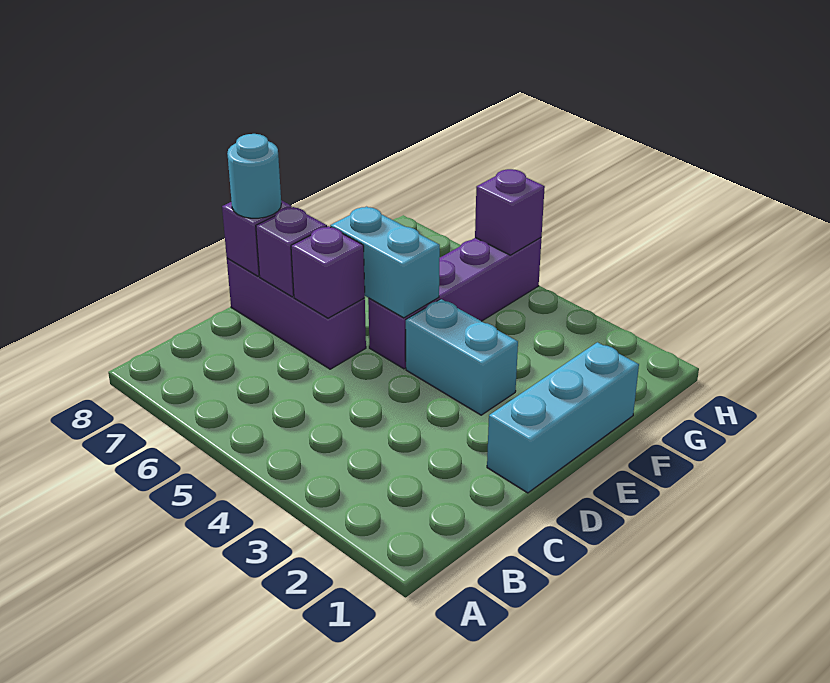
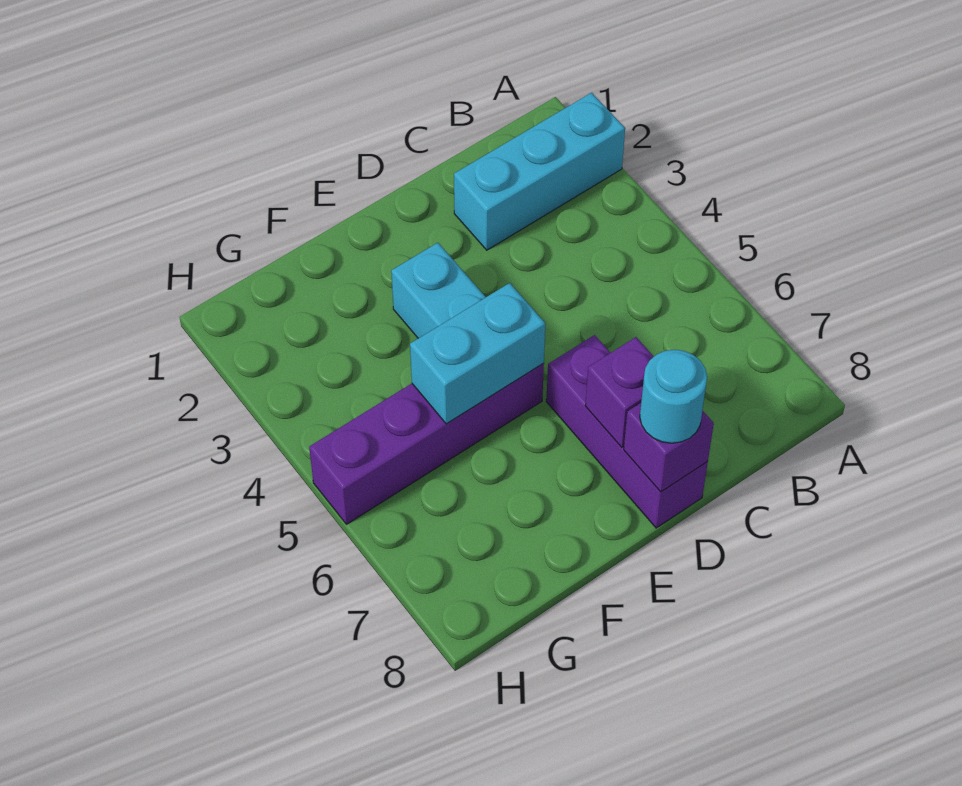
cyan 1x3 brick [487,342,639,493] -> cyan 1x3 brick moved to [454,93,625,250]
purple 1x1 brick [291,226,365,318] -> none
cyan 1x2 brick [330,207,440,318] -> cyan 1x2 brick turned to [410,283,545,424]
purple 1x1 brick [475,169,545,255] -> none

